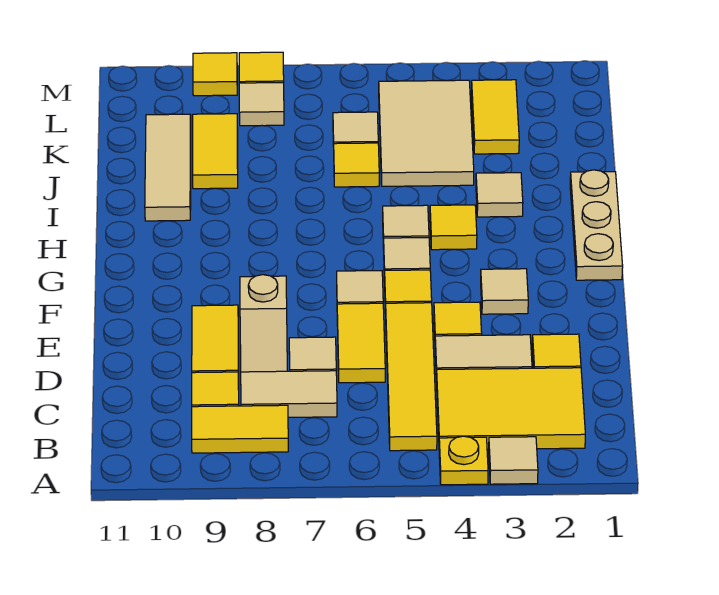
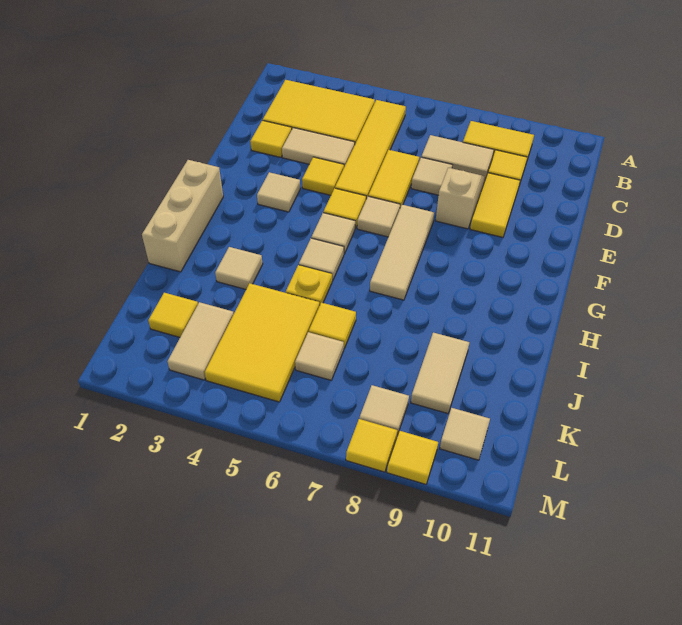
tan 1x1 tile [489,437,538,484] -> tan 1x1 tile moved to [440,408,490,460]
yellow 1x1 plate [439,436,488,485] -> yellow 1x1 plate moved to [286,265,332,305]
tan 1x3 plate [570,170,623,280] -> tan 1x3 brick [142,160,223,272]
yellow 1x1 tile [430,205,477,250] -> yellow 1x1 tile moved to [148,293,198,337]
tan 1x3 tile [145,114,191,221] -> tan 1x3 tile moved to [370,205,434,300]
tan 2x3 tile [379,80,474,186] -> yellow 2x3 tile [205,283,320,402]
yellow 1x2 tile [193,114,238,189] -> tan 1x2 tile [411,333,469,413]
yellow 1x2 tile [471,80,519,154] -> tan 1x2 tile [167,302,234,380]

